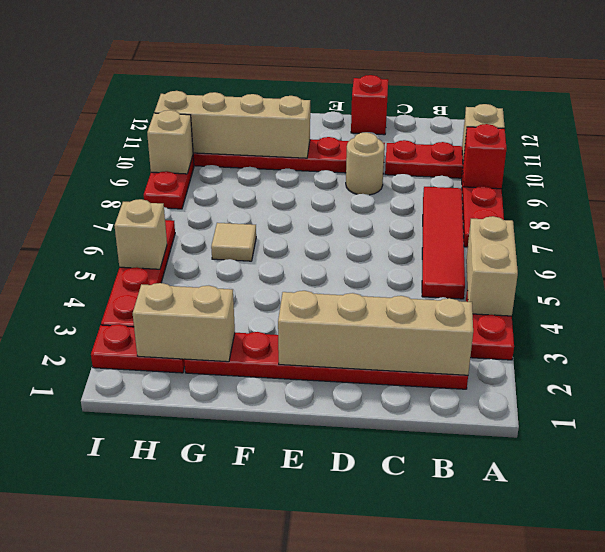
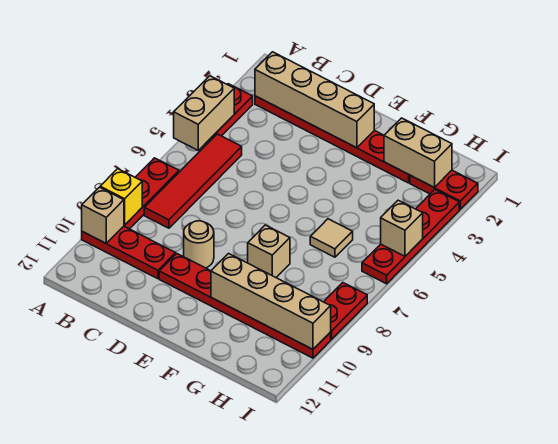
red 1x1 brick [463,124,507,189] -> yellow 1x1 brick [100,169,142,225]
red 1x1 brick [351,75,388,135] -> none
tan 1x1 brick [147,110,193,174] -> tan 1x1 brick moved to [248,225,290,277]

